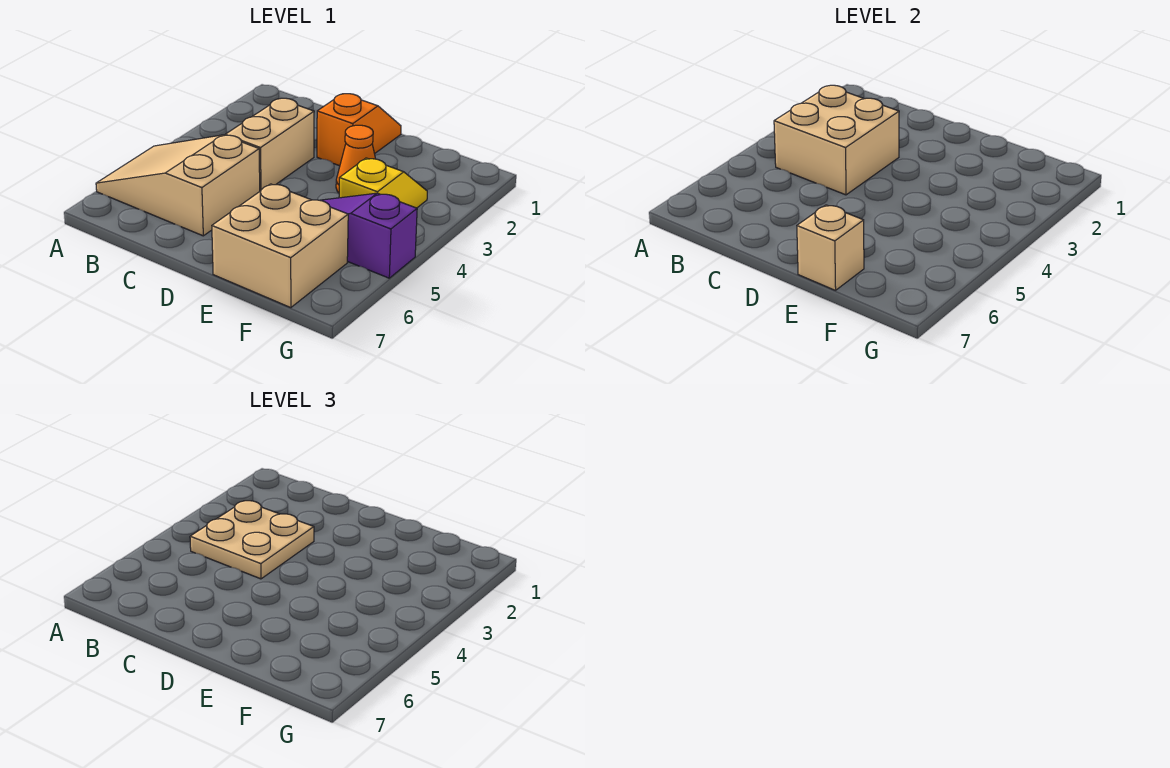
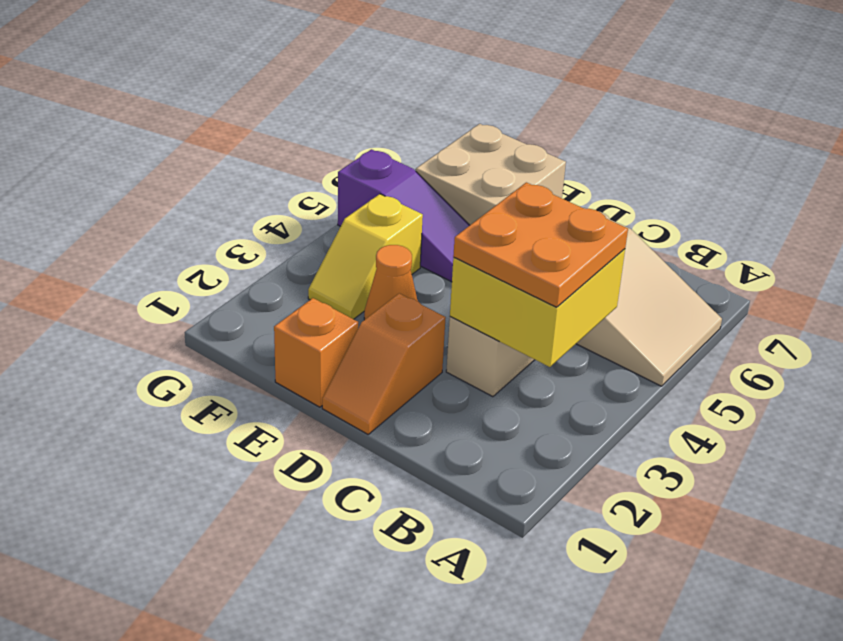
tan 2x2 brick [774,85,899,195] -> yellow 2x2 brick [450,249,625,367]
tan 2x2 plate [190,501,314,579] -> orange 2x2 plate [453,182,628,307]
none -> orange 1x1 brick [274,298,358,407]
tan 1x1 brick [797,205,864,290] -> none

